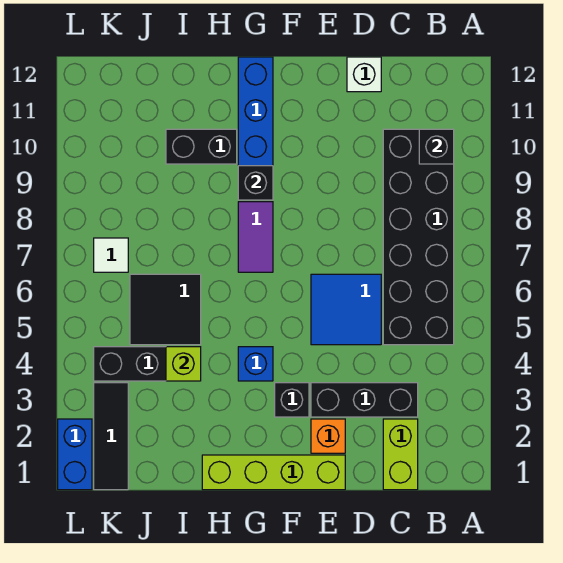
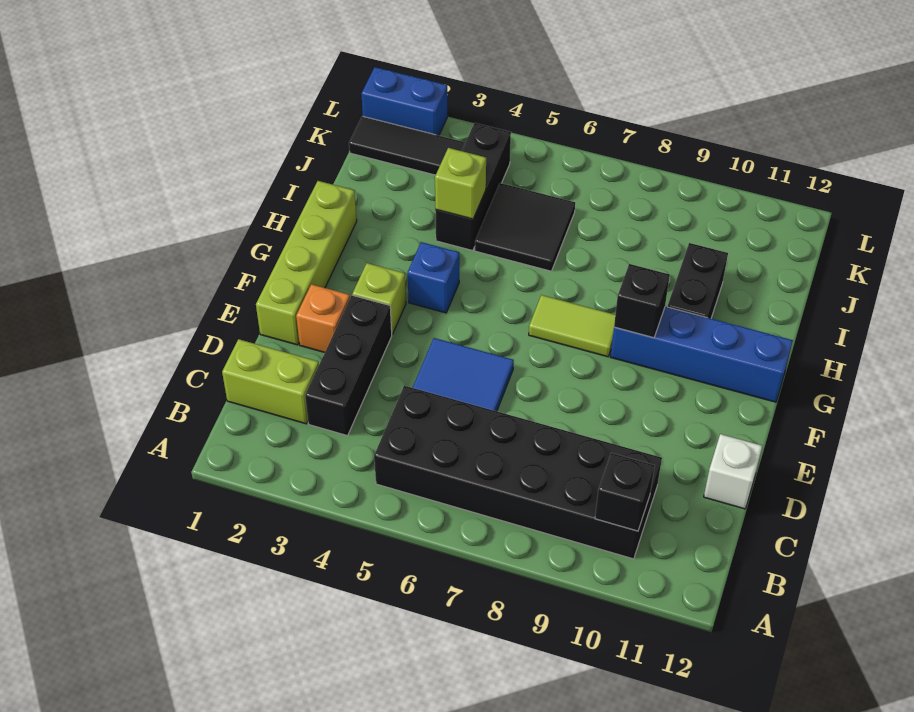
black 1x1 brick [275,383,309,417] -> lime 1x1 brick [352,263,406,334]
purple 1x2 tile [238,202,273,272] -> lime 1x2 tile [529,295,615,357]
white 1x1 tile [94,238,128,272] -> none

